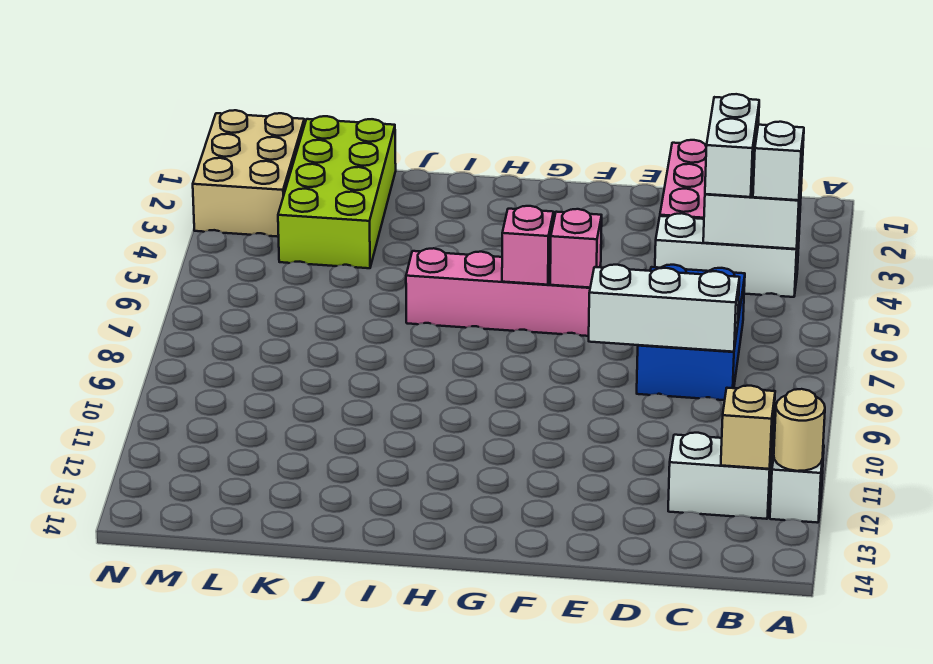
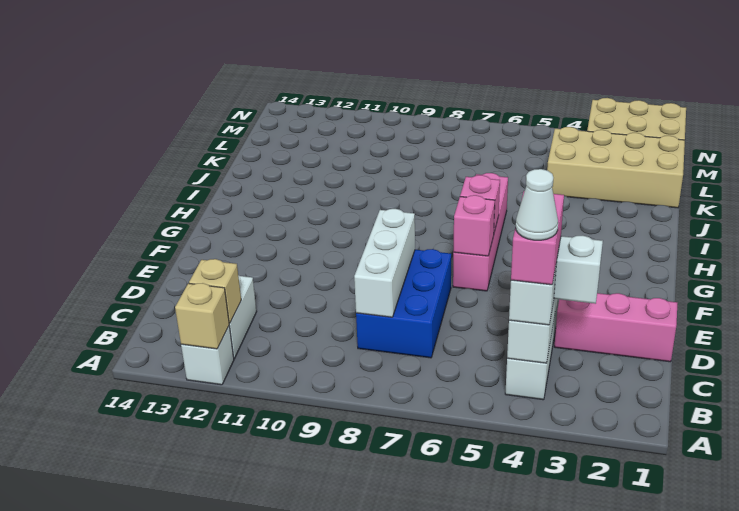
tan 1x1 round brick [774,389,825,471] -> tan 1x1 brick [175,283,229,349]
none -> pink 1x2 brick [511,191,564,285]
none -> white 1x1 cone [516,169,558,240]
blue 2x3 brick [637,265,745,400] -> blue 2x3 brick turned to [356,249,451,358]
lime 2x4 brick [278,116,396,268] -> tan 2x4 brick [547,127,685,208]

